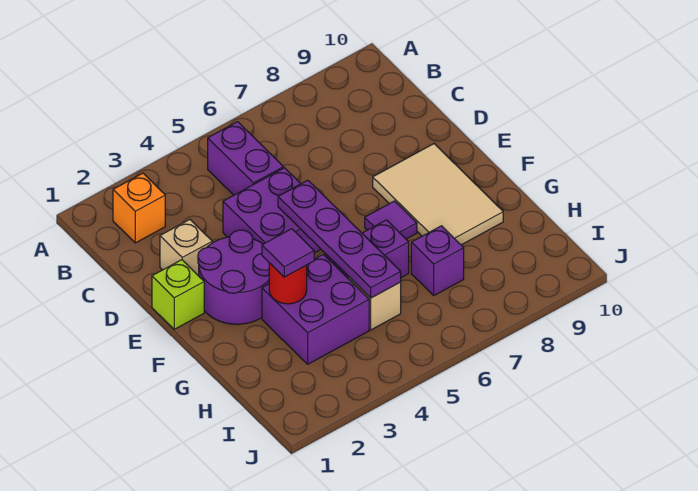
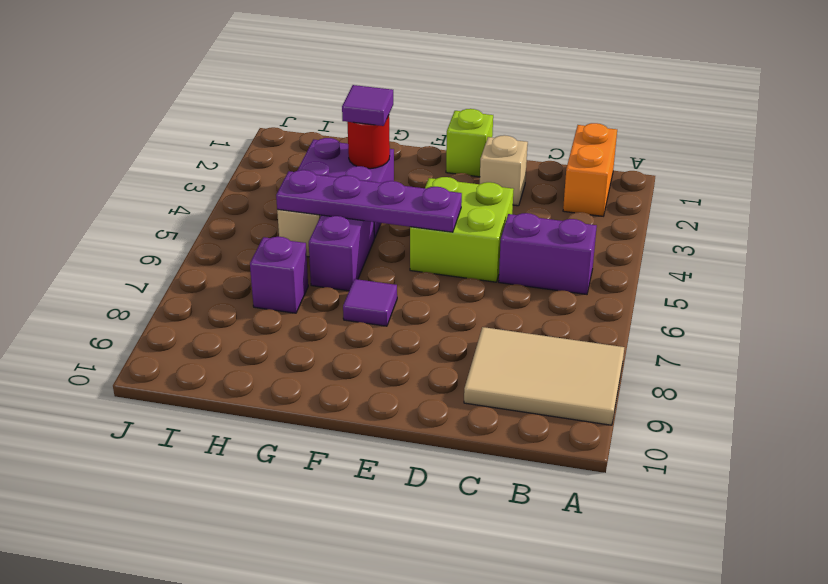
orange 1x1 brick [113,173,165,243] -> orange 1x2 brick [563,123,617,216]
purple 2x2 brick [223,168,321,253] -> lime 2x2 brick [410,177,514,282]
purple 2x2 round brick [198,230,269,324] -> none
tan 2x3 tile [373,144,503,245] -> tan 2x3 tile moved to [464,327,624,425]

